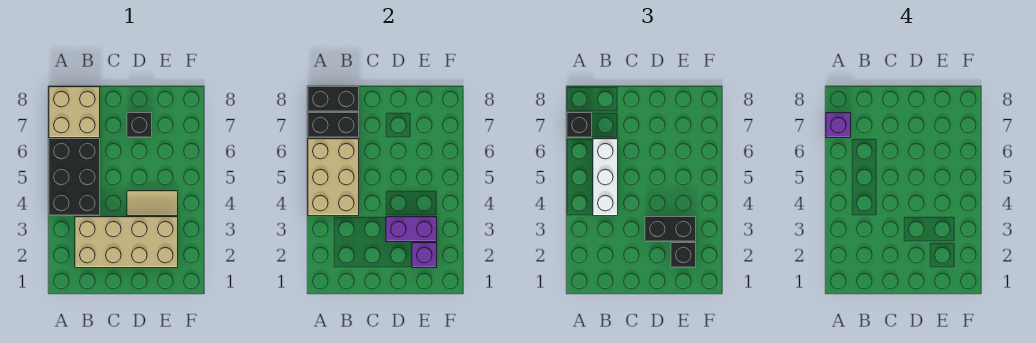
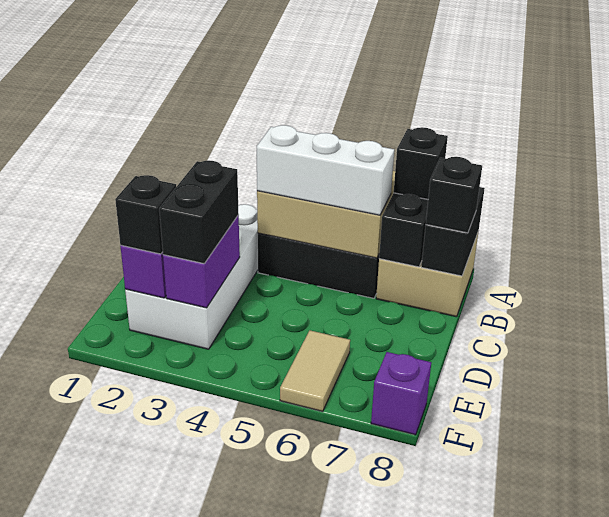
purple 1x1 brick [826,113,851,138] -> purple 1x1 brick moved to [371,352,431,435]
tan 2x4 brick [75,217,178,268] -> white 2x4 brick [125,204,258,349]
tan 1x2 tile [127,191,178,216] -> tan 1x2 tile moved to [280,330,350,411]
black 1x1 brick [127,113,152,138] -> black 1x1 brick moved to [426,157,482,233]

